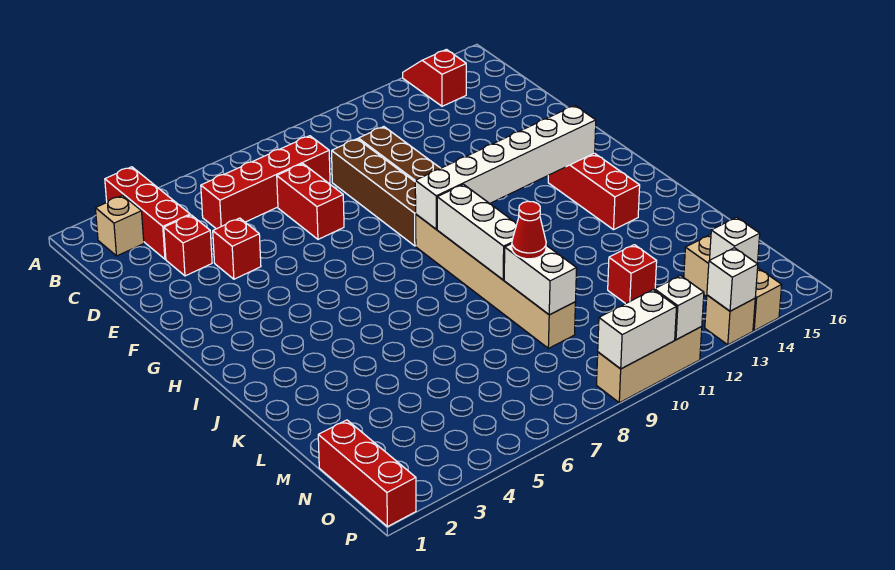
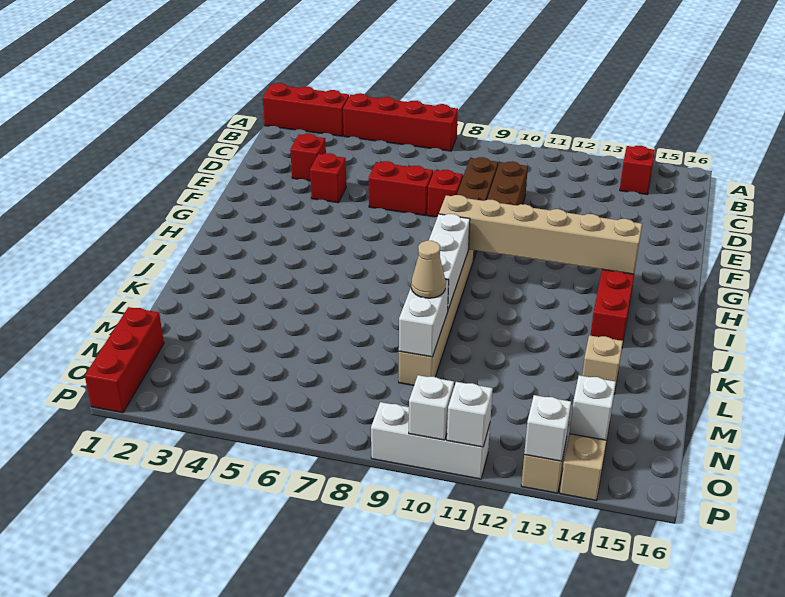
red 1x3 brick [105,167,190,259] -> red 1x3 brick turned to [263,83,349,136]
tan 1x1 brick [95,195,144,256] -> tan 1x1 brick moved to [582,335,623,394]
red 1x4 brick [201,136,330,229] -> red 1x4 brick moved to [343,93,458,151]
red 1x2 brick [277,164,344,239] -> red 1x2 brick turned to [369,161,433,216]
white 1x6 brick [415,105,596,229] -> tan 1x6 brick [439,195,642,274]
red 1x1 cone [512,201,546,259] -> tan 1x1 cone [411,241,446,298]
red 1x1 brick [608,245,657,304] -> red 1x1 brick moved to [427,170,463,217]
tan 1x3 brick [597,327,702,403] -> white 1x3 brick [371,402,490,479]
white 1x2 brick [598,290,676,369] -> white 1x1 brick [409,375,454,440]

